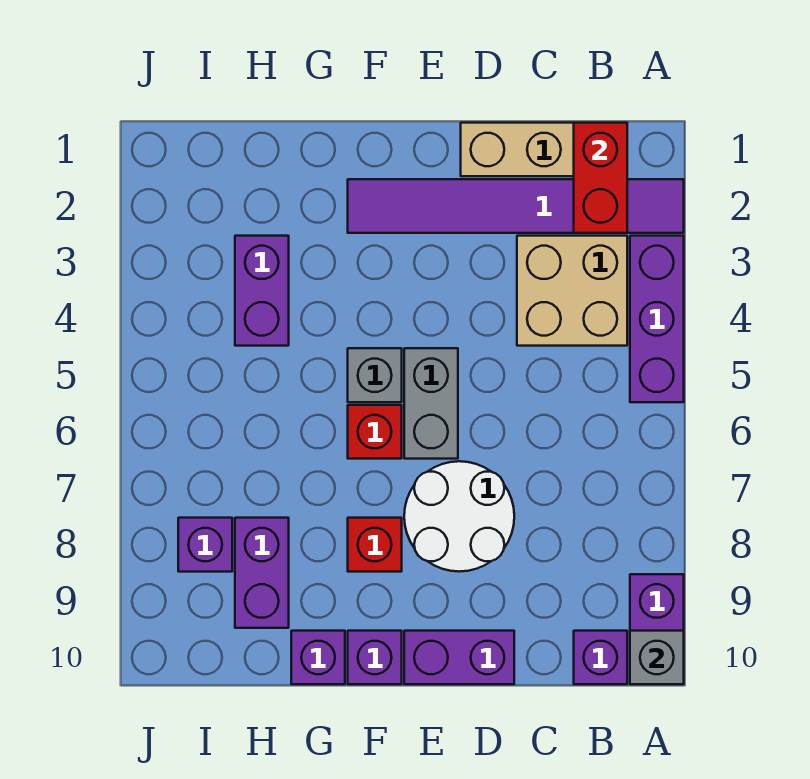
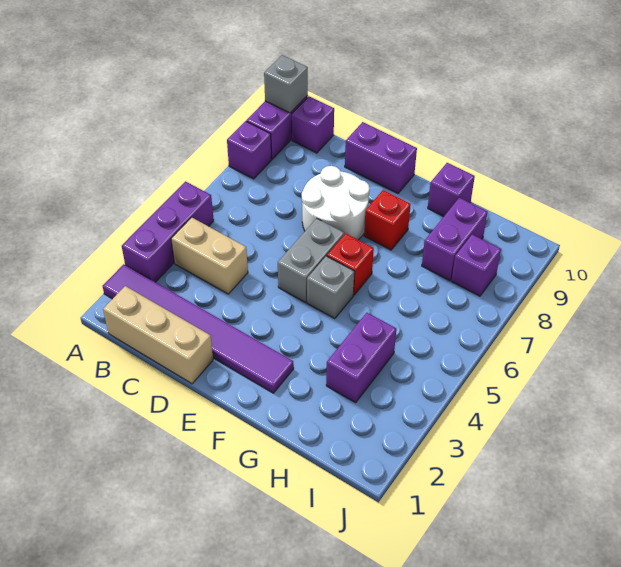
red 1x2 brick [574,123,627,233] -> none
tan 2x2 brick [517,236,627,346] -> tan 1x2 brick [171,217,248,294]
purple 1x1 brick [348,631,402,684] -> purple 1x1 brick moved to [227,121,272,179]

